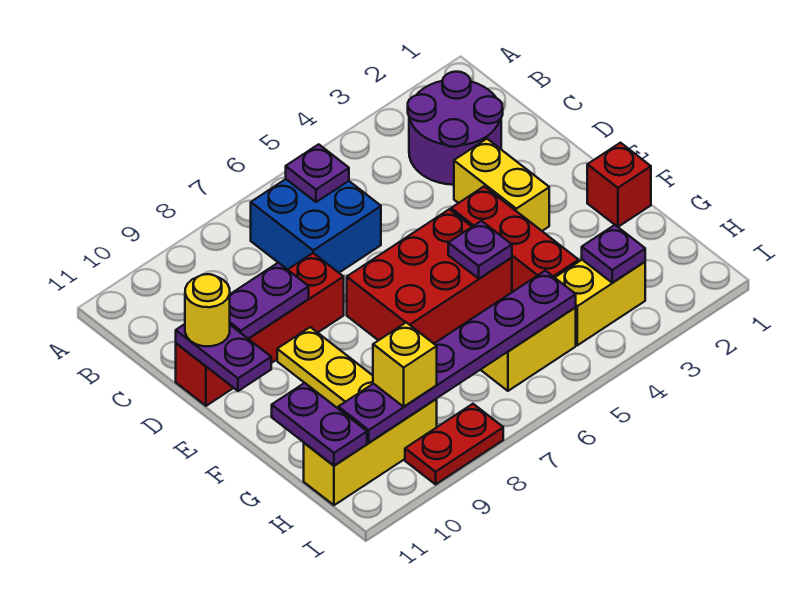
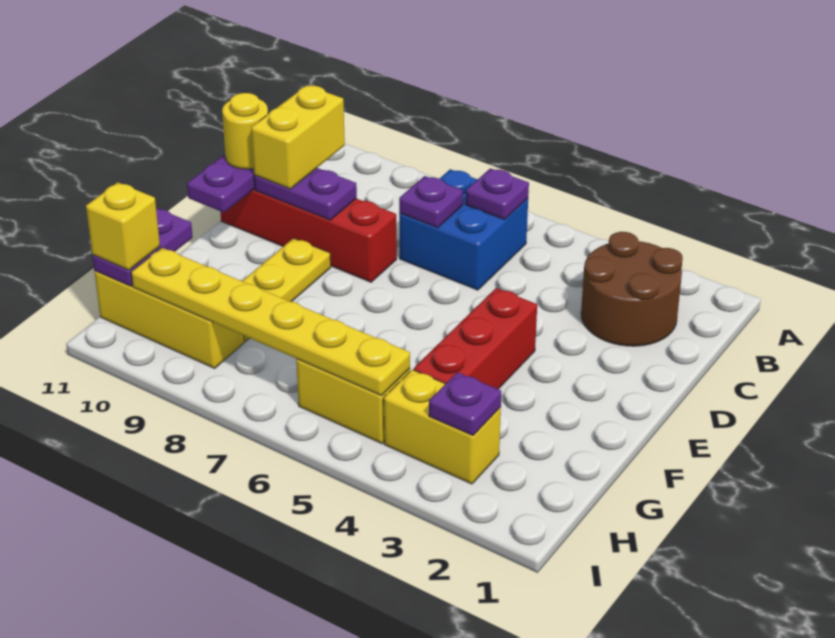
purple 2x2 round brick [408,72,503,185] -> brown 2x2 round brick [581,232,683,346]
yellow 1x2 brick [454,139,549,231] -> yellow 1x2 brick moved to [251,85,345,189]
red 2x3 brick [347,209,512,343] -> none
red 1x1 brick [587,143,651,227] -> none
purple 1x1 plate [448,221,512,279] -> purple 1x1 plate moved to [399,176,463,228]
purple 1x6 plate [338,271,576,443] -> yellow 1x6 plate [131,248,410,396]
yellow 1x1 brick [373,322,437,407] -> yellow 1x1 brick moved to [86,182,160,270]
red 1x2 plate [405,404,503,484] -> none

